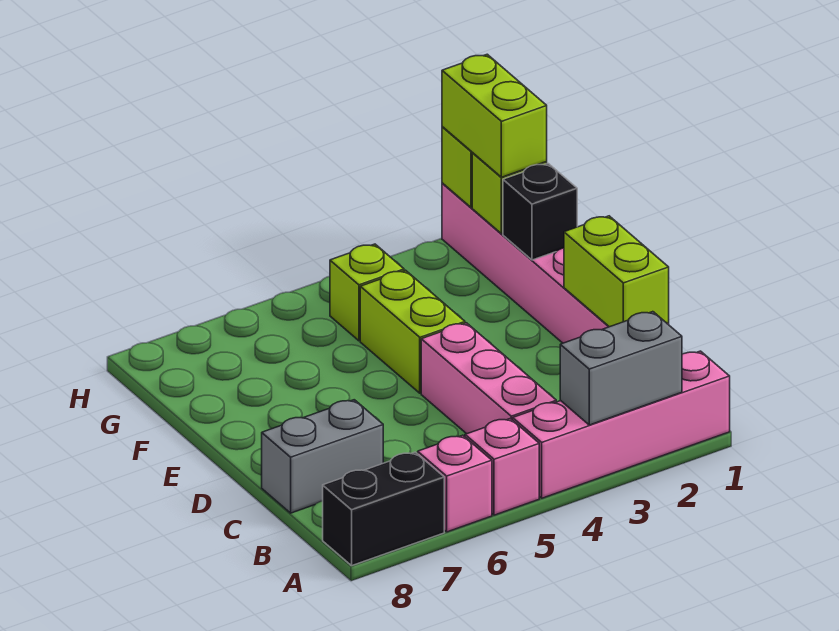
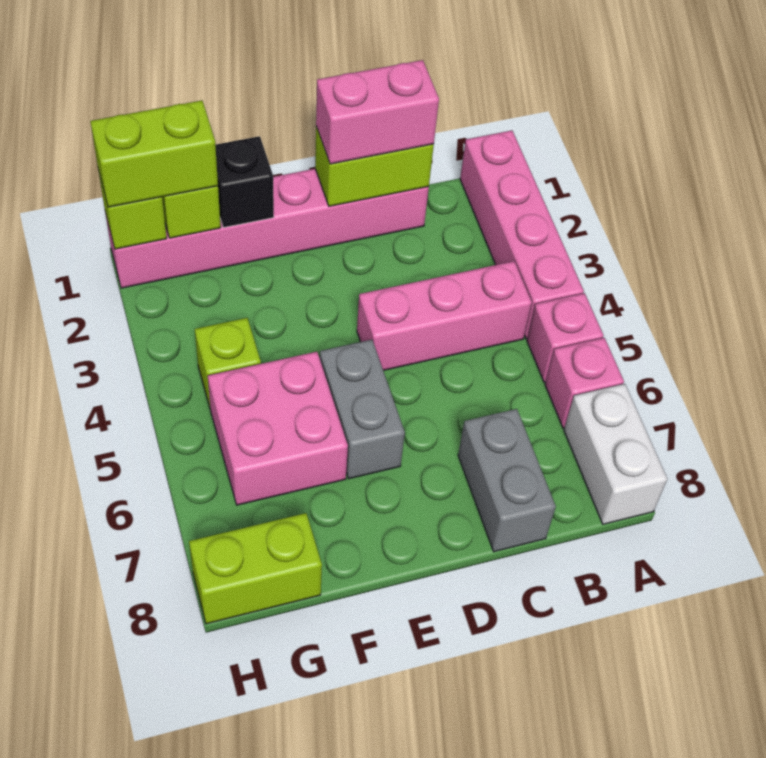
grey 1x2 brick [560,312,682,425] -> grey 1x2 brick moved to [320,340,405,479]
black 1x2 brick [323,452,444,566] -> white 1x2 brick [564,384,667,524]
none -> pink 1x2 brick [316,60,439,164]
lime 1x2 brick [360,270,465,393] -> lime 1x2 brick moved to [189,513,322,624]
none -> pink 2x2 brick [208,352,348,505]

